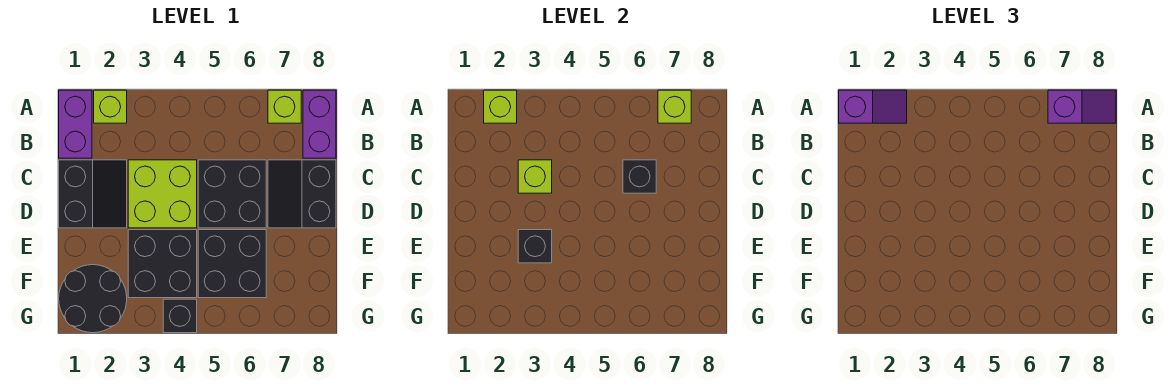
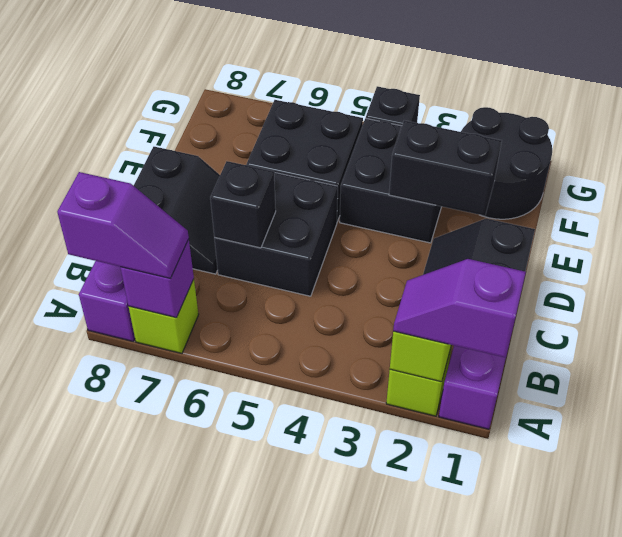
lime 1x1 brick [658,90,691,123] -> purple 1x1 brick [120,239,194,318]
purple 1x2 slope [1048,90,1116,123] -> purple 1x2 slope turned to [57,172,189,278]
lime 2x2 brick [128,160,197,228] -> none
lime 1x1 brick [518,160,552,193] -> none
black 1x1 brick [518,230,552,263] -> black 1x2 brick [389,120,502,216]

